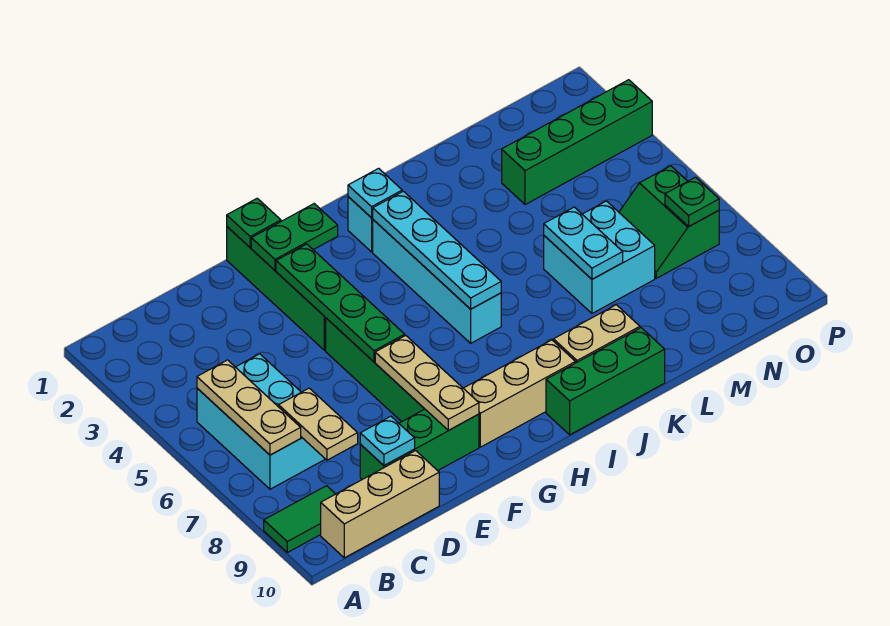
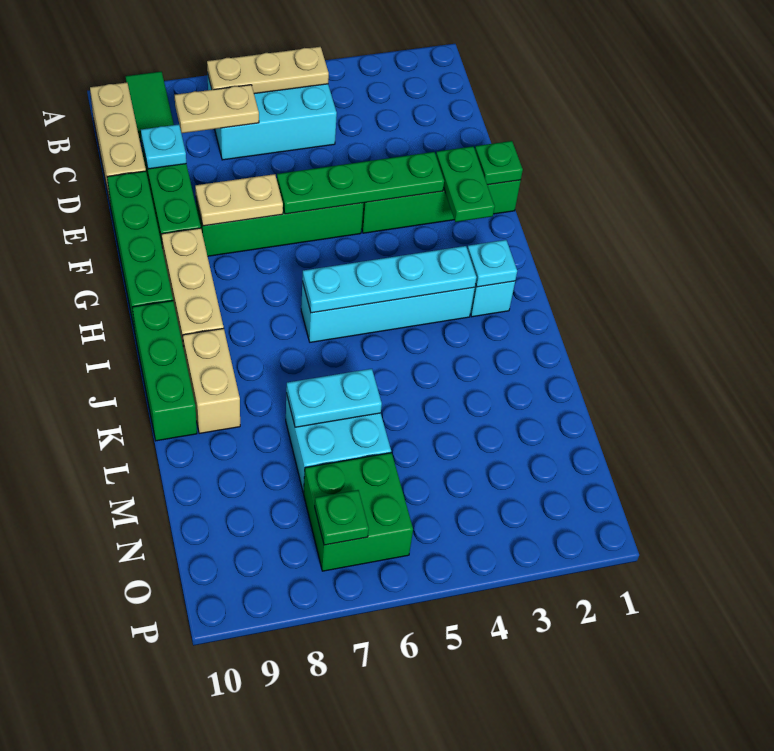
tan 1x3 plate [375,335,479,430] -> tan 1x2 plate [195,174,283,226]
green 1x4 brick [502,80,652,205] -> green 1x4 brick moved to [107,171,173,331]
green 2x2 slope [619,166,719,278] -> green 2x2 brick [304,453,413,571]

